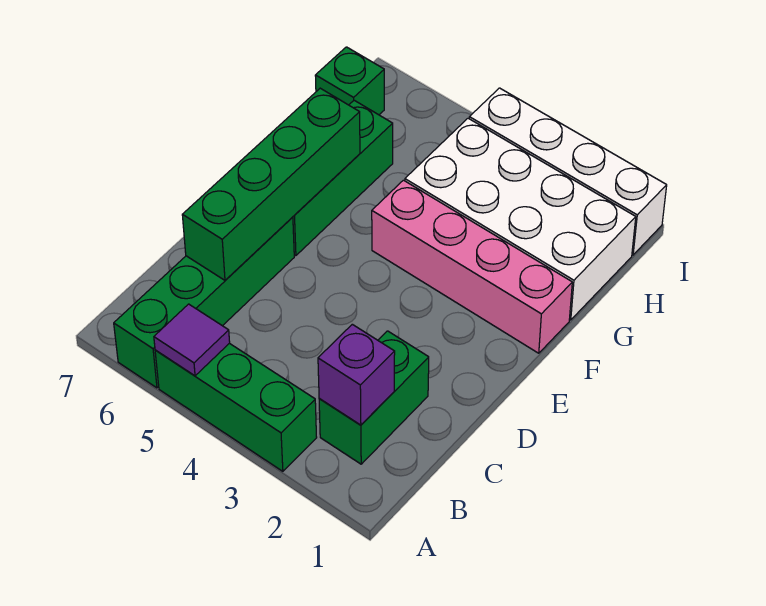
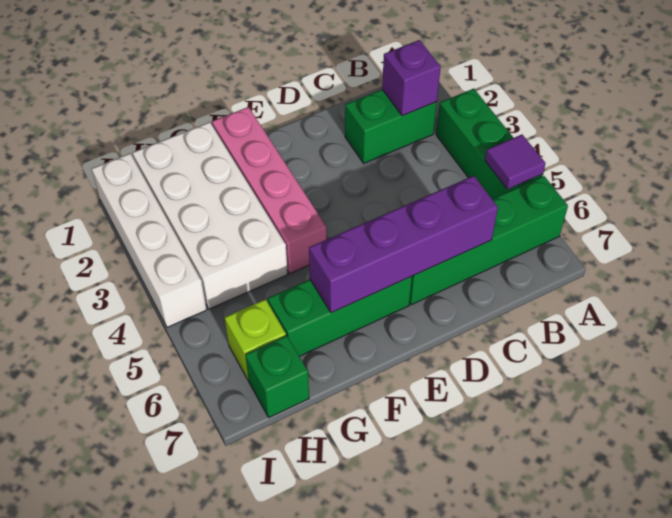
green 1x4 brick [182,88,360,280] -> purple 1x4 brick [309,176,498,313]
none -> lime 1x1 brick [224,299,286,379]

